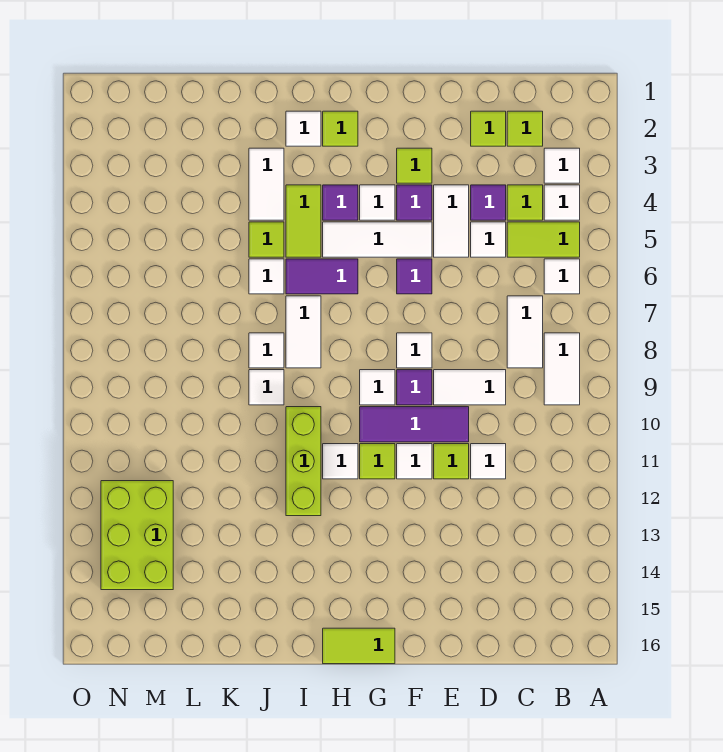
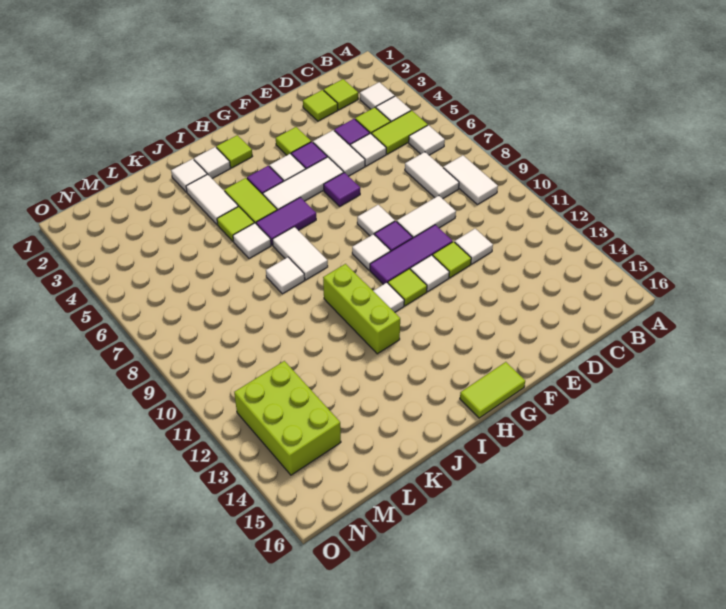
white 1x1 tile [249,370,284,405] -> white 1x1 tile moved to [171,159,207,192]

